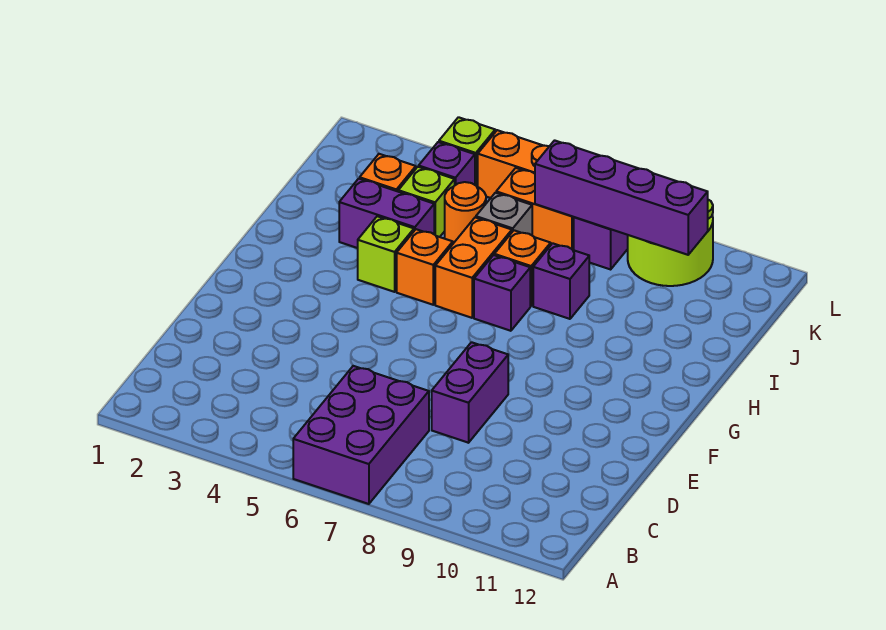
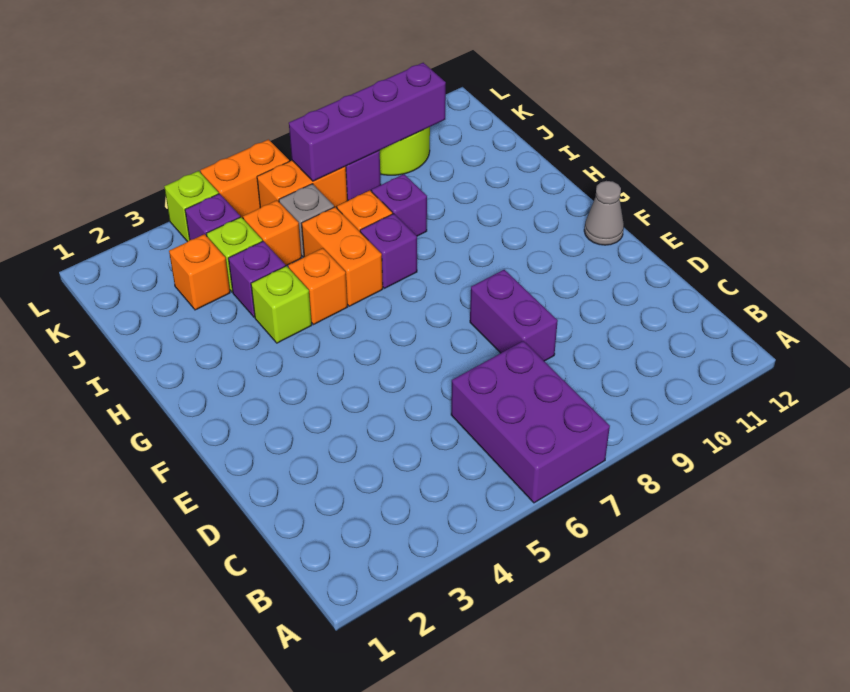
none -> grey 1x1 cone [584,181,624,245]
purple 1x2 brick [339,179,434,248] -> purple 1x1 brick [228,241,285,317]
orange 1x1 round brick [445,182,486,243] -> orange 1x1 brick [243,200,301,266]

